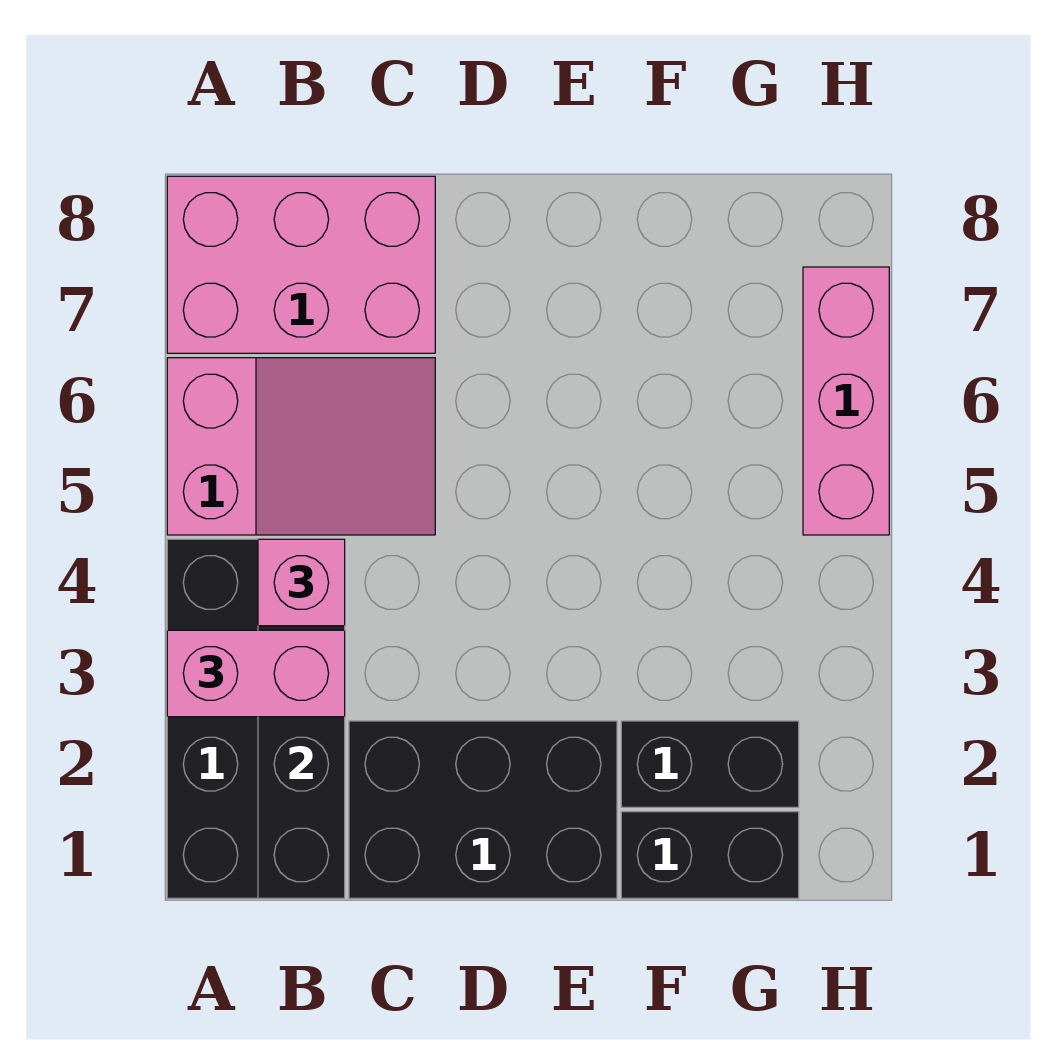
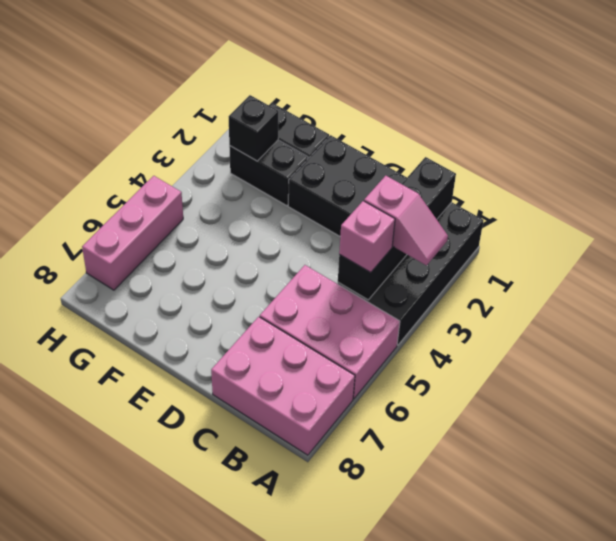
pink 1x2 brick [167,630,345,717] -> pink 1x2 slope [364,176,448,265]
pink 2x3 slope [167,358,435,535] -> pink 2x3 brick [260,265,400,399]
none -> black 1x1 brick [229,95,278,161]

